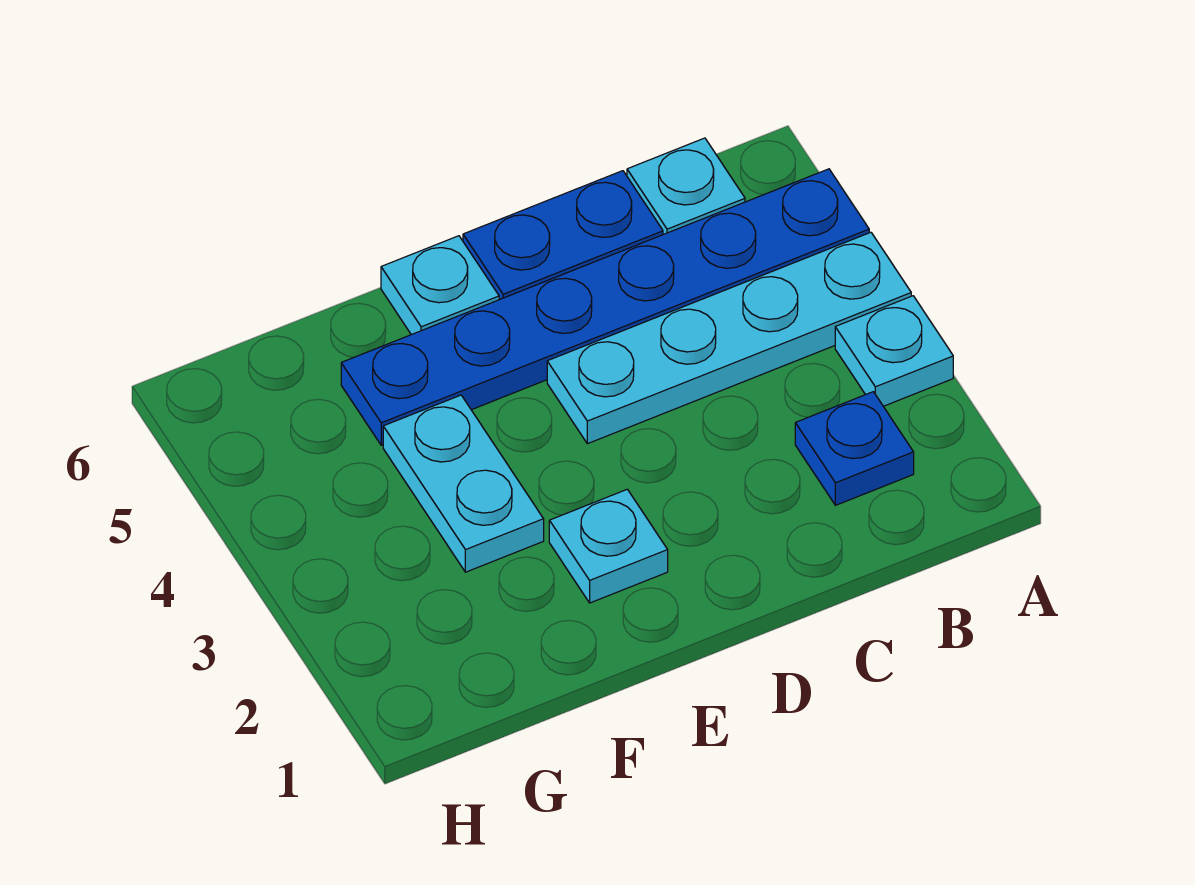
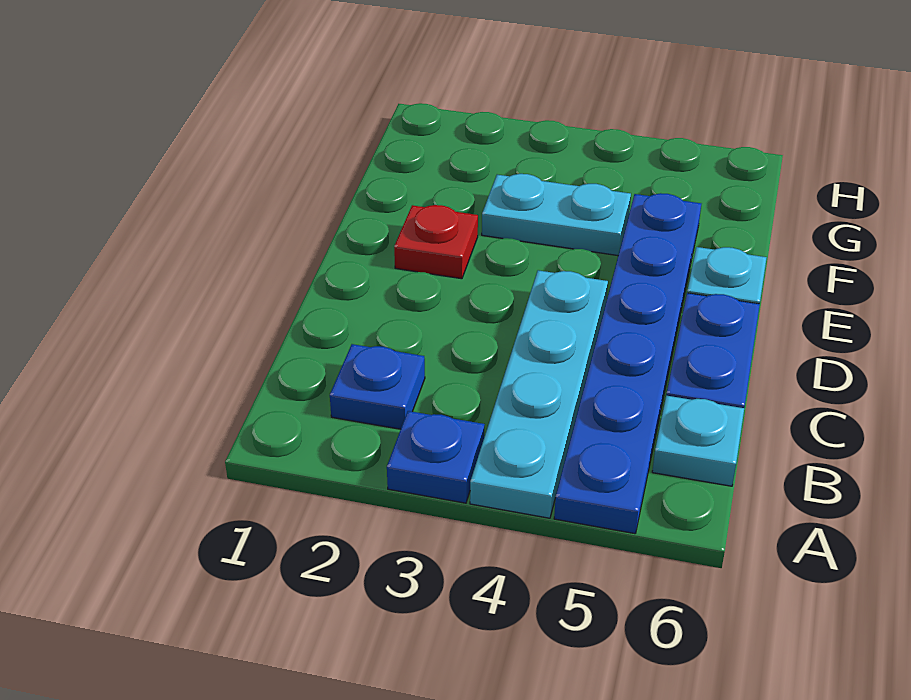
cyan 1x1 plate [835,296,953,406] -> blue 1x1 plate [387,411,485,503]
cyan 1x1 plate [549,489,668,603] -> red 1x1 plate [394,205,478,279]

